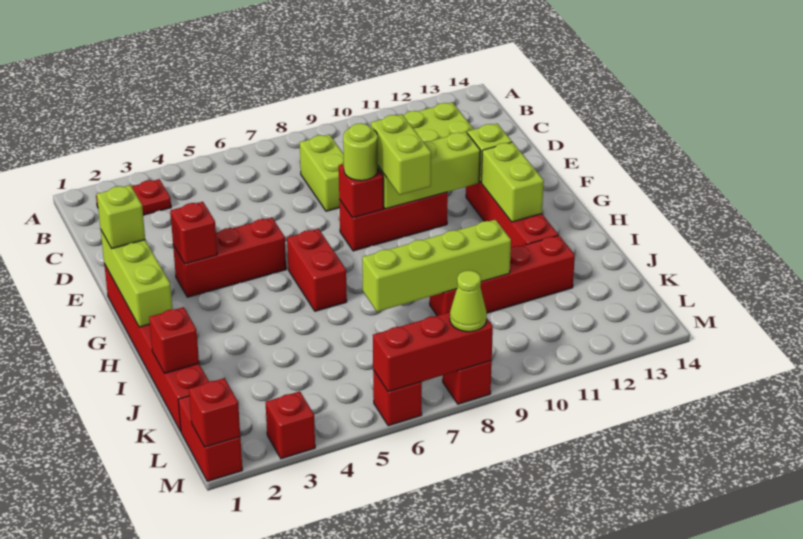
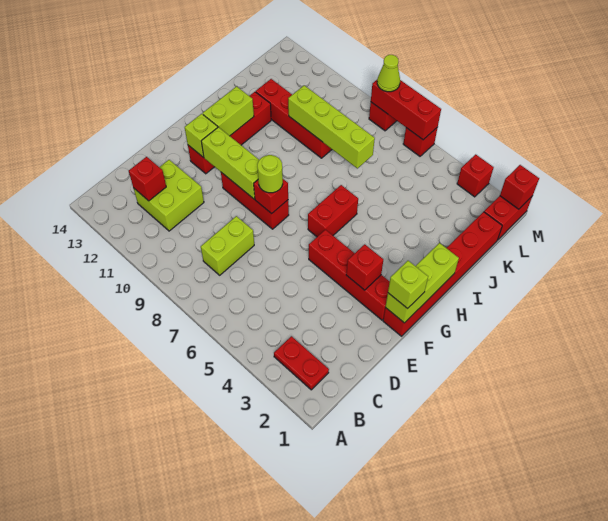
red 1x3 brick [173,218,286,297] -> red 1x4 brick [309,230,390,320]
lime 1x2 brick [371,114,431,195] -> none
red 1x1 brick [149,307,199,373] -> red 1x1 brick moved to [129,157,166,201]

